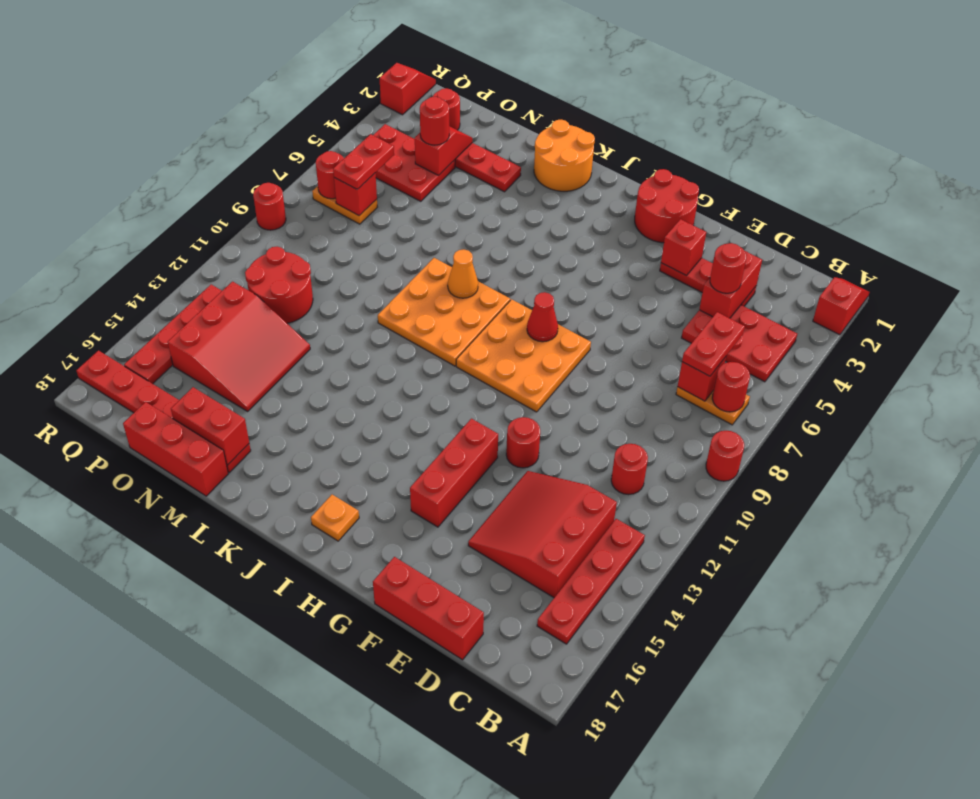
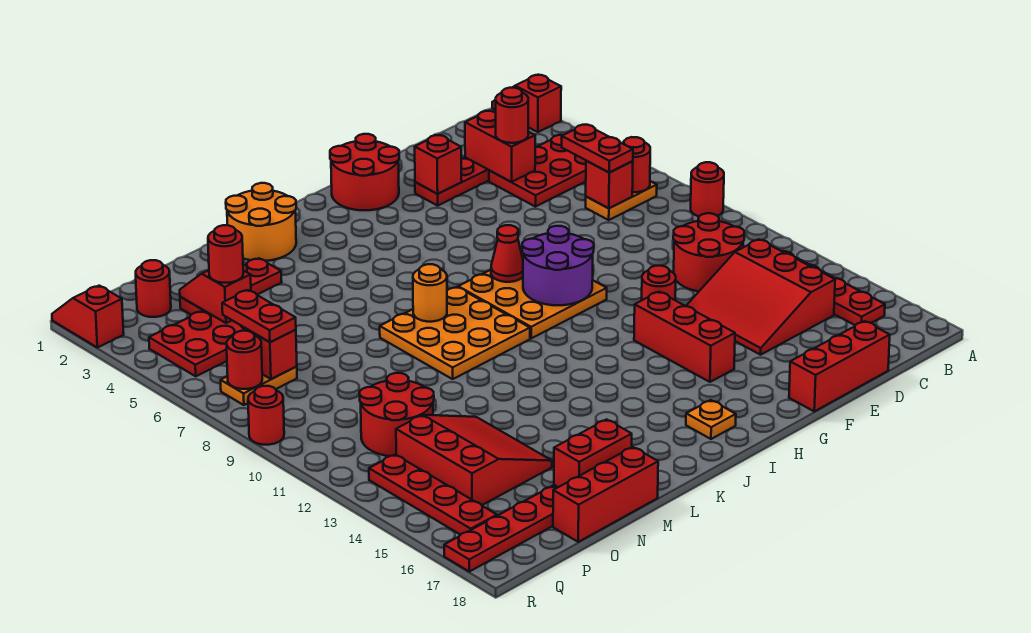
red 1x1 round brick [611,444,648,495] -> red 2x2 round brick [673,213,744,291]
none -> purple 2x2 round brick [522,226,594,305]
orange 1x1 cone [448,249,478,298] -> orange 1x1 round brick [413,264,447,322]

